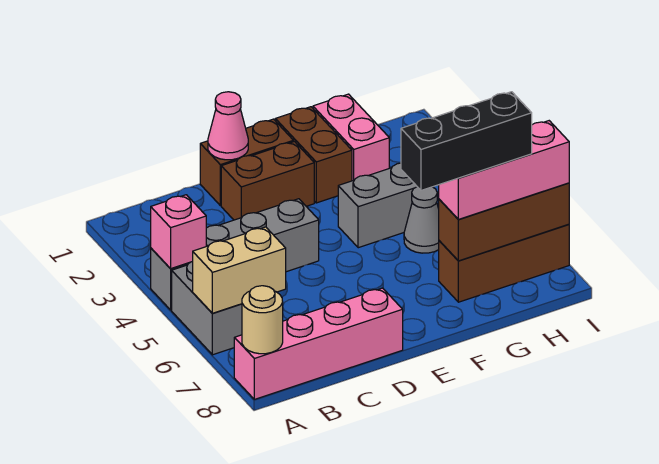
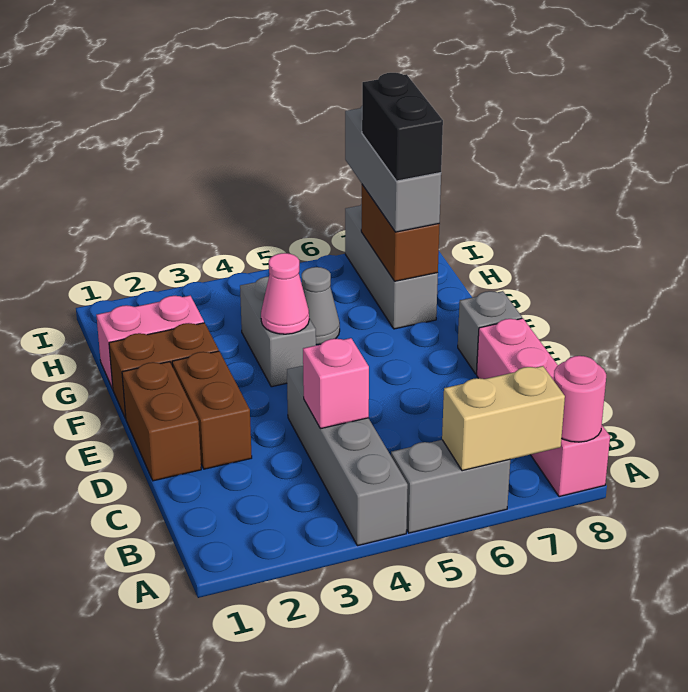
pink 1x1 brick [151,195,206,269] -> pink 1x1 brick moved to [303,338,369,429]
tan 1x2 brick [193,227,286,313] -> tan 1x2 brick turned to [442,366,565,471]
tan 1x1 round brick [242,286,283,354] -> pink 1x1 round brick [554,356,606,442]
pink 1x1 cone [208,92,248,160] -> pink 1x1 cone moved to [261,253,309,334]
none -> grey 1x1 brick [458,291,522,374]
black 1x3 brick [401,92,532,190] -> black 1x2 brick [362,73,443,181]
brown 1x3 brick [439,224,569,302] -> grey 1x3 brick [345,204,438,329]
brown 1x3 brick [439,183,569,261] -> brown 1x2 brick [361,185,440,281]
pink 1x3 brick [439,121,569,219] -> grey 1x3 brick [345,106,441,232]

